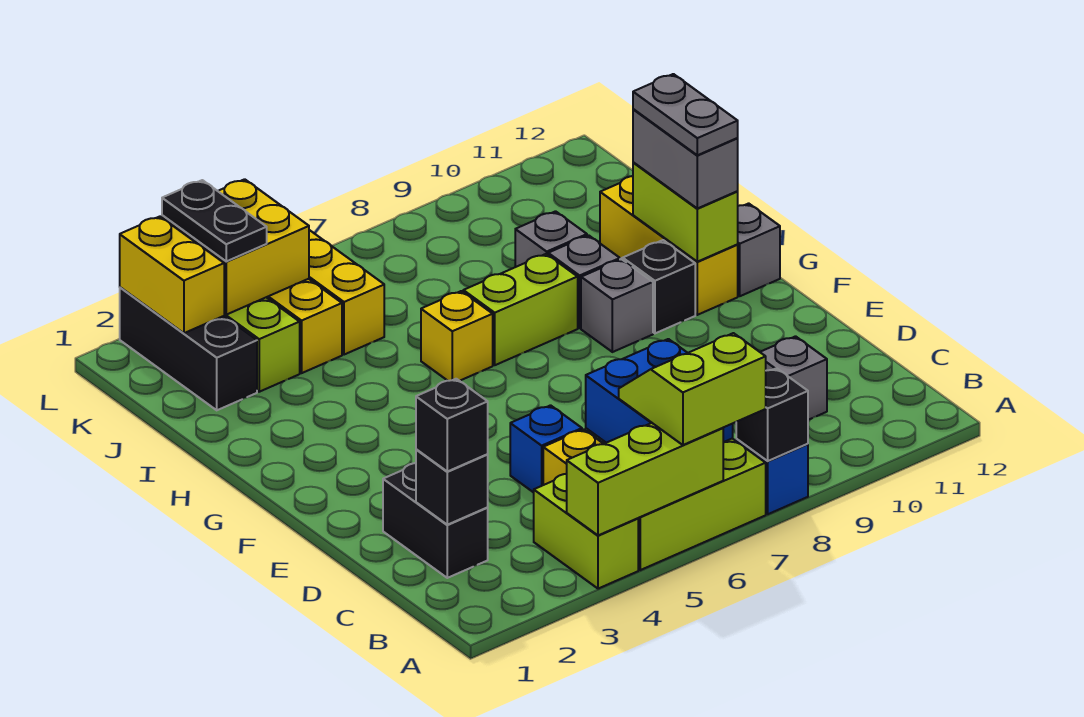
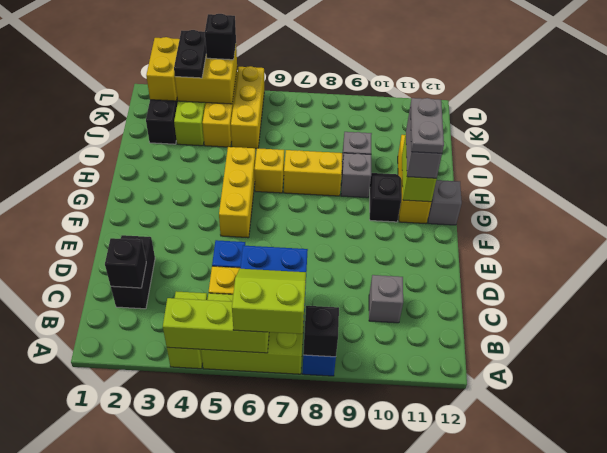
black 1x1 brick [416,379,488,472] -> black 1x1 brick moved to [205,14,236,60]
none -> yellow 1x3 brick [219,147,256,238]
grey 1x1 brick [581,259,653,352] -> none
lime 1x2 brick [463,254,578,365] -> yellow 1x2 brick [284,150,342,196]

